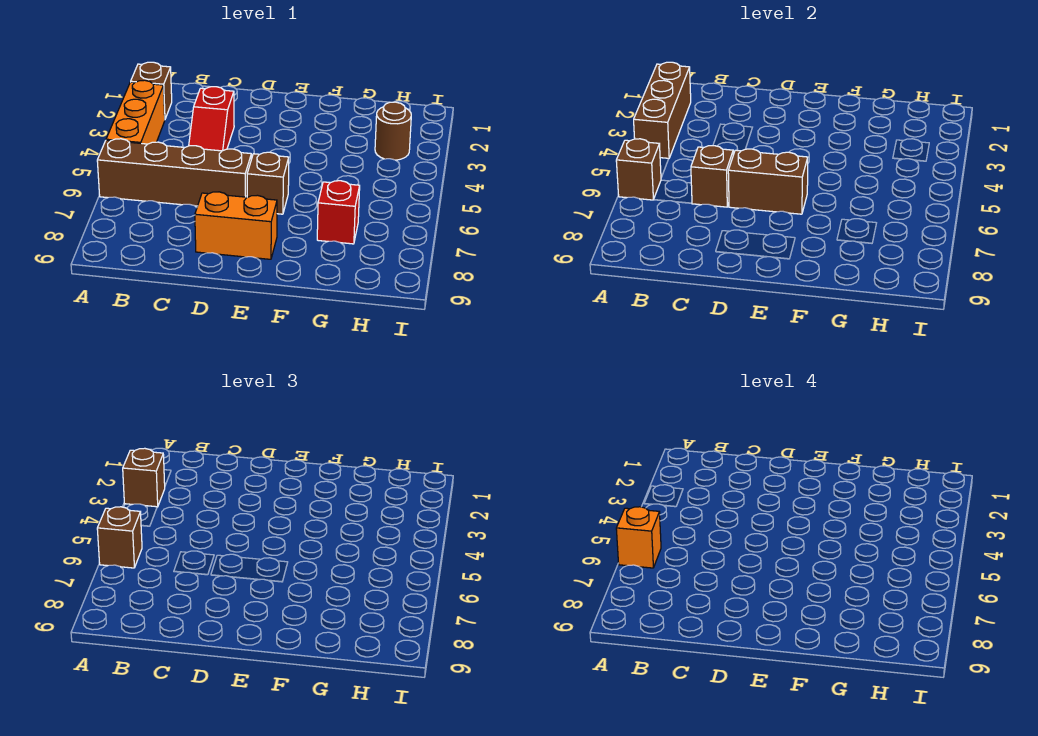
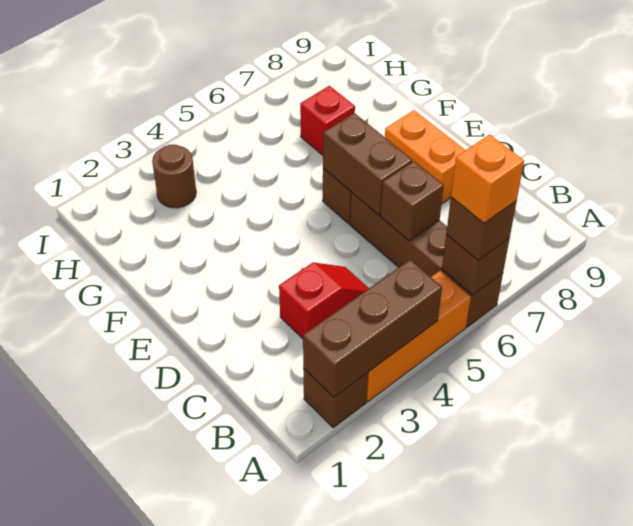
brown 1x1 brick [123,448,165,507] -> none

